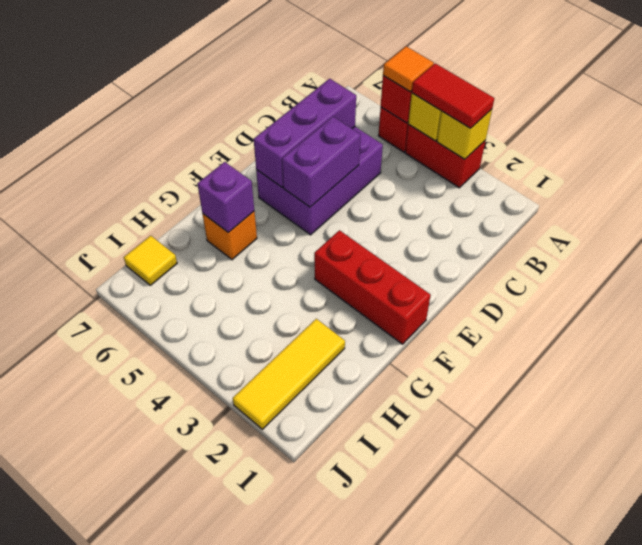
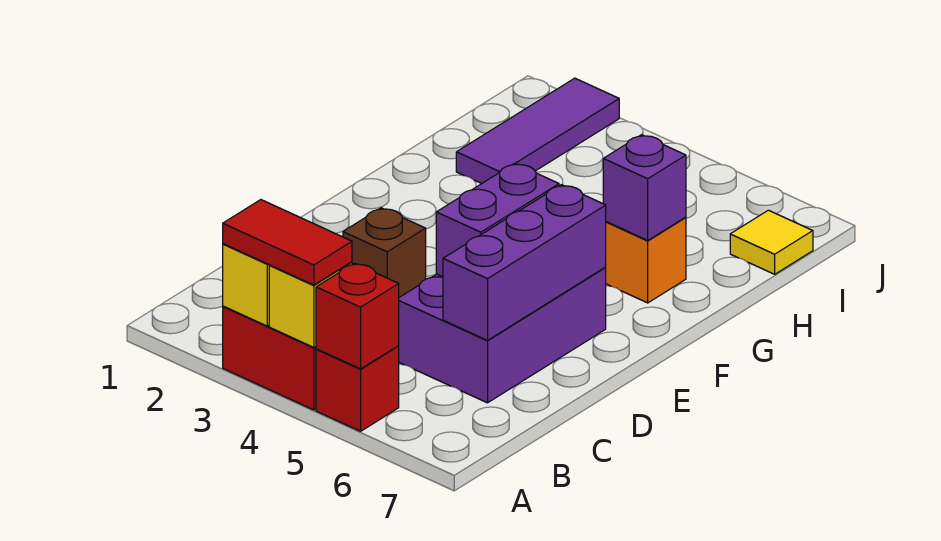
orange 1x1 tile [383,46,434,92] -> none
none -> brown 1x1 brick [343,208,426,297]
red 1x3 brick [314,230,431,344] -> none
yellow 1x3 tile [233,319,345,429] -> purple 1x3 tile [456,78,619,184]

